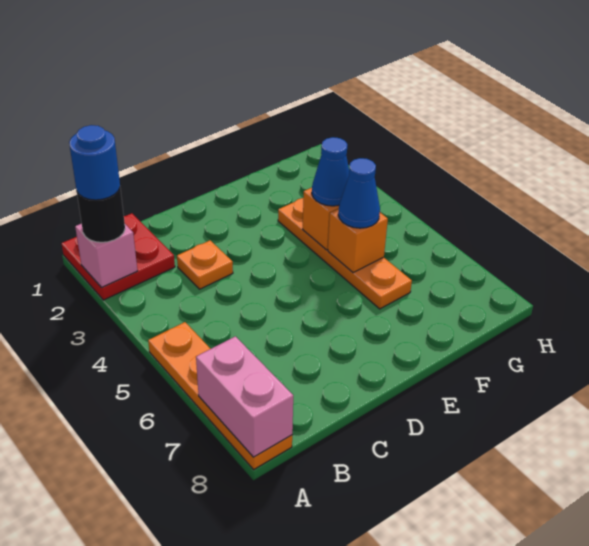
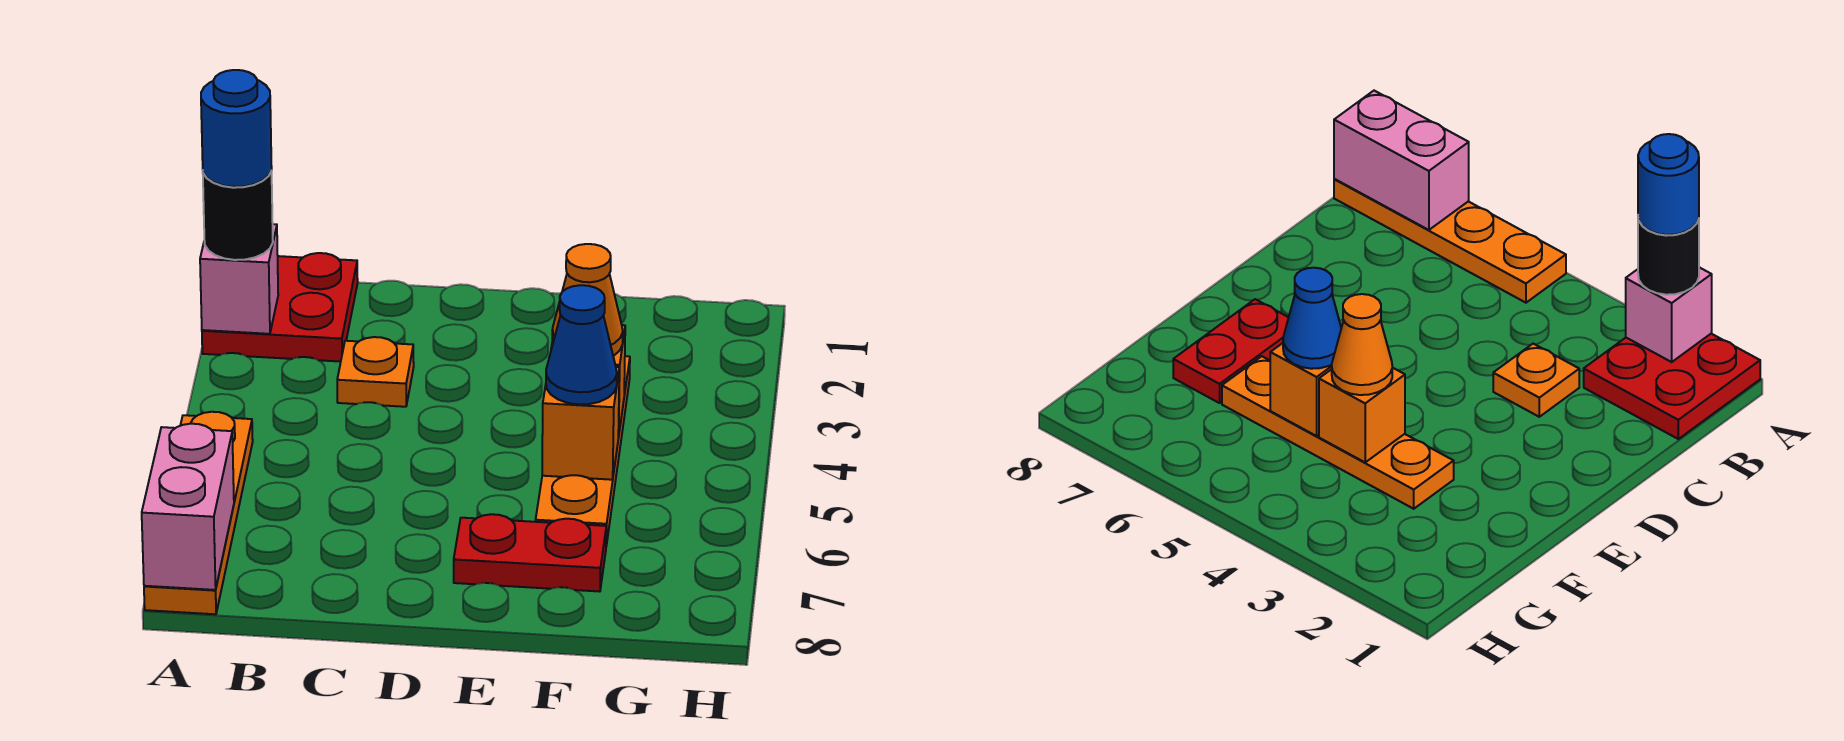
none -> red 1x2 plate [454,514,606,592]
blue 1x1 cone [312,137,349,206] -> orange 1x1 cone [552,244,623,356]

